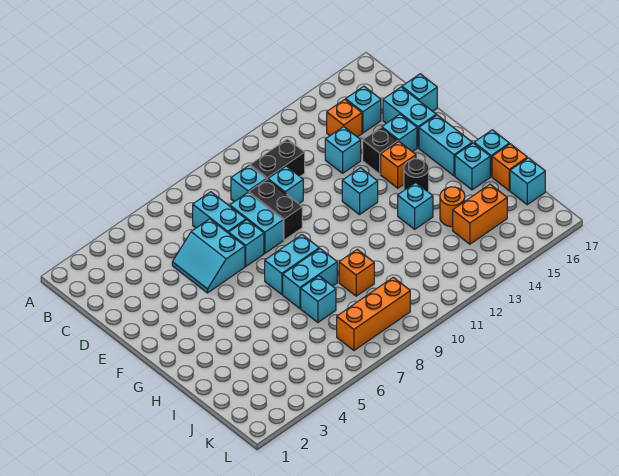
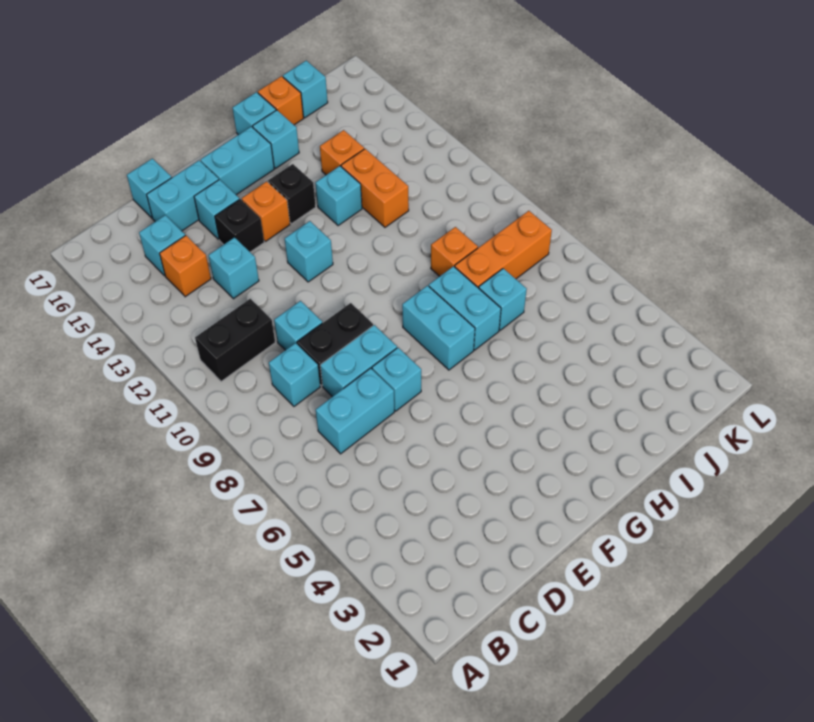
black 1x2 brick [250,139,305,180] -> black 1x2 brick turned to [195,299,275,381]
cyan 2x2 slope [172,219,245,293] -> none
black 1x1 round brick [404,159,429,192] -> black 1x1 brick [268,164,316,224]
orange 1x1 round brick [440,187,465,227] -> orange 1x1 brick [320,130,364,175]
orange 1x2 brick [453,184,507,244] -> orange 1x2 brick moved to [341,149,409,227]
orange 1x3 brick [337,277,410,350] -> orange 1x3 brick turned to [455,211,552,288]

